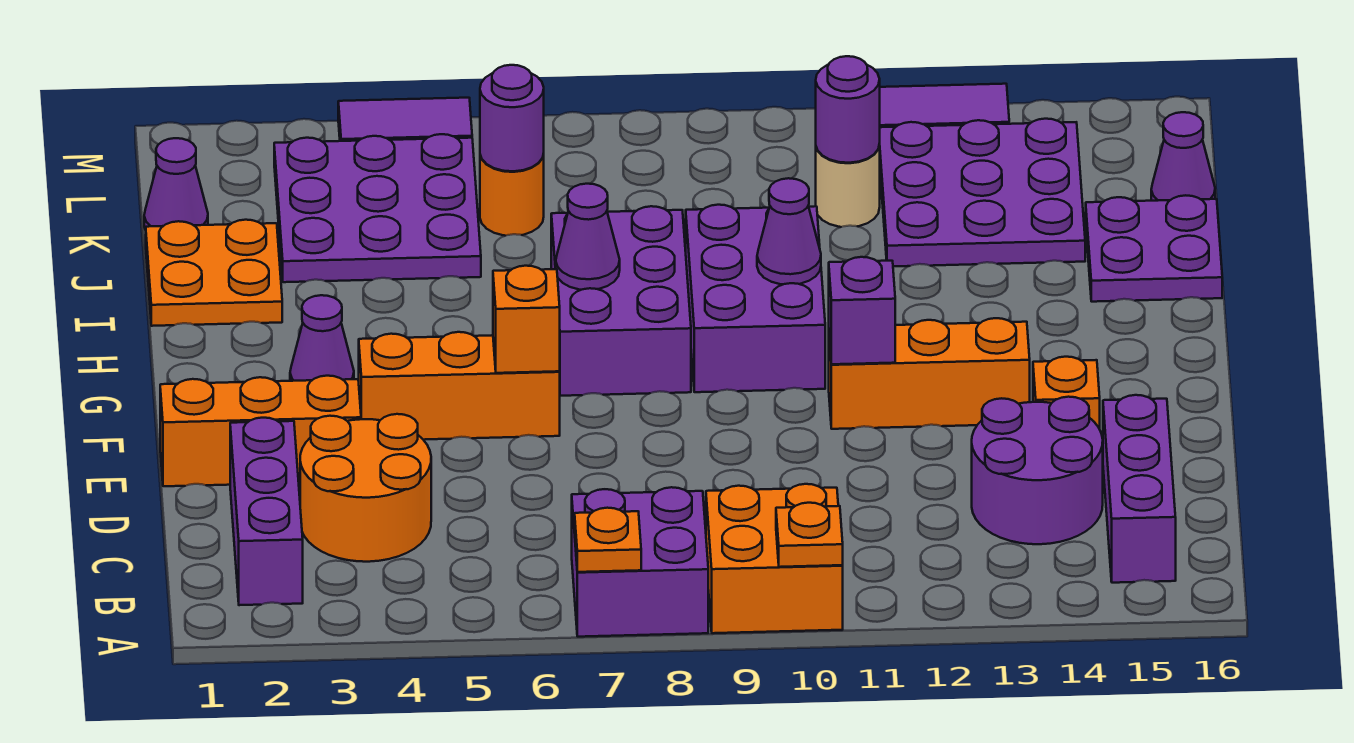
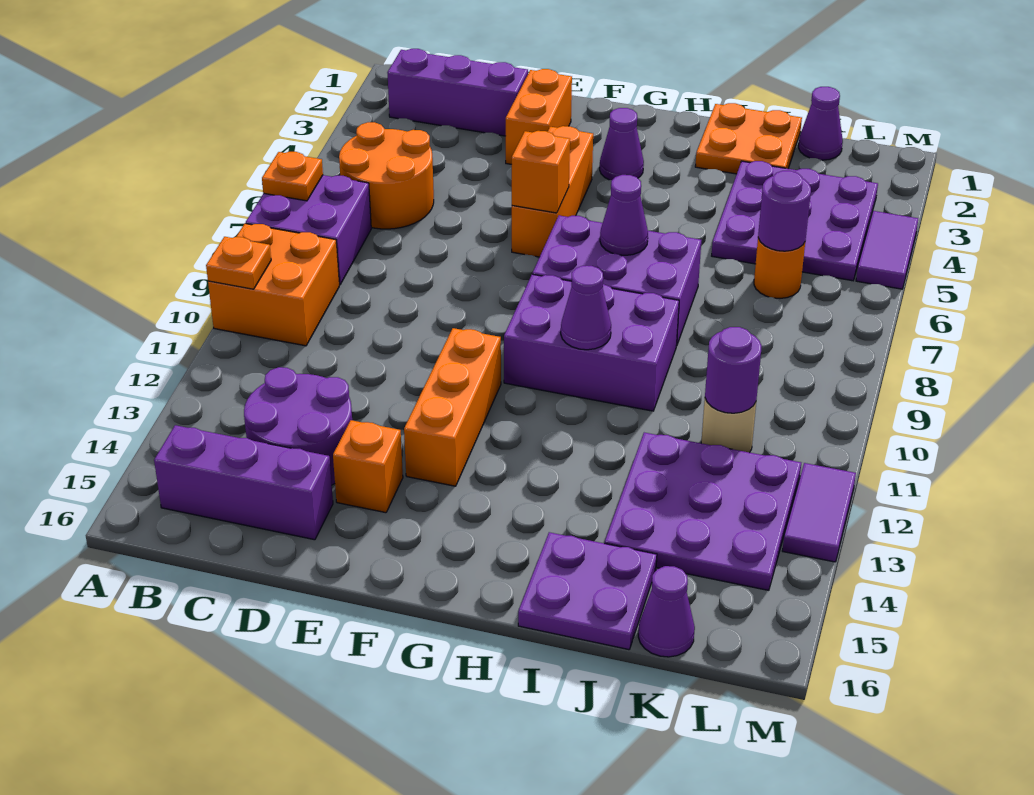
orange 2x2 round brick [300,414,431,562] -> orange 2x2 round brick moved to [339,122,434,229]
orange 1x3 brick [160,376,361,486] -> orange 1x2 brick [506,69,572,164]
purple 1x1 brick [829,257,895,364] -> none

